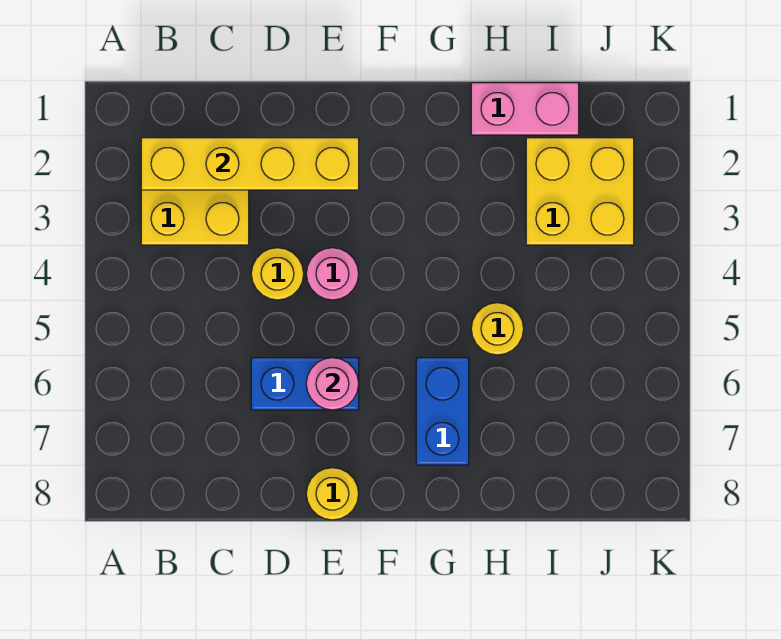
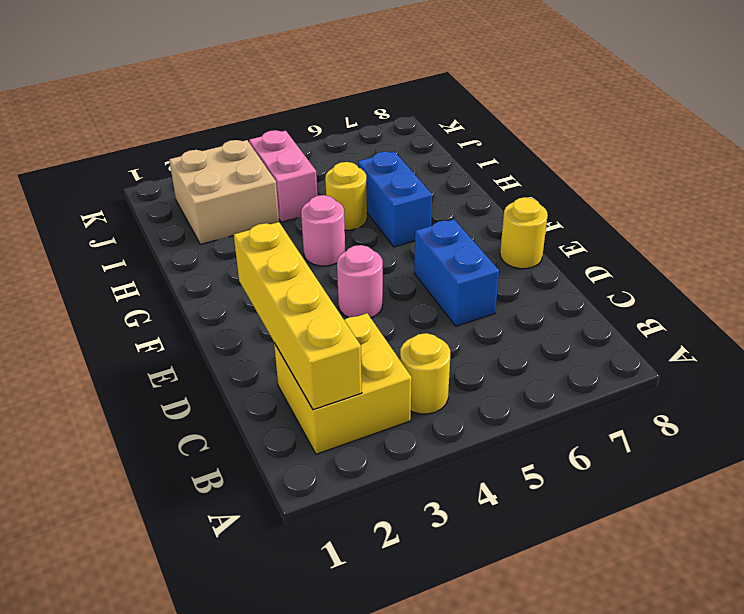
yellow 1x1 round brick [251,248,304,300] -> yellow 1x1 round brick moved to [400,333,450,414]
pink 1x1 round brick [306,358,359,410] -> pink 1x1 round brick moved to [301,195,345,266]
blue 1x2 brick [416,358,469,465] -> blue 1x2 brick turned to [358,152,432,247]
pink 1x2 brick [471,83,579,135] -> pink 1x2 brick moved to [249,130,317,222]
yellow 2x2 brick [526,138,634,245] -> tan 2x2 brick [169,140,279,244]

